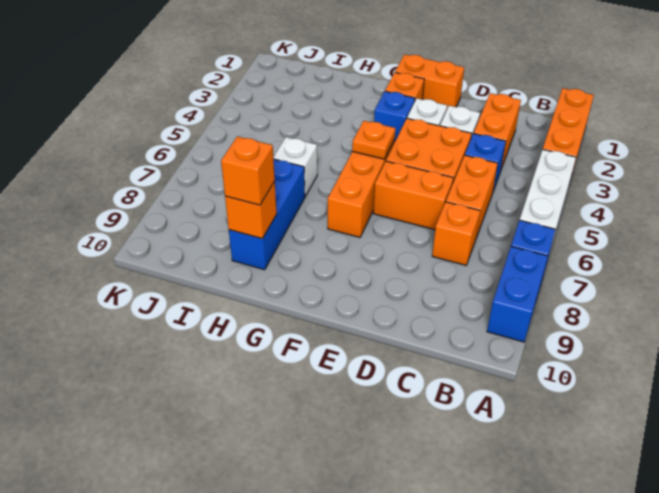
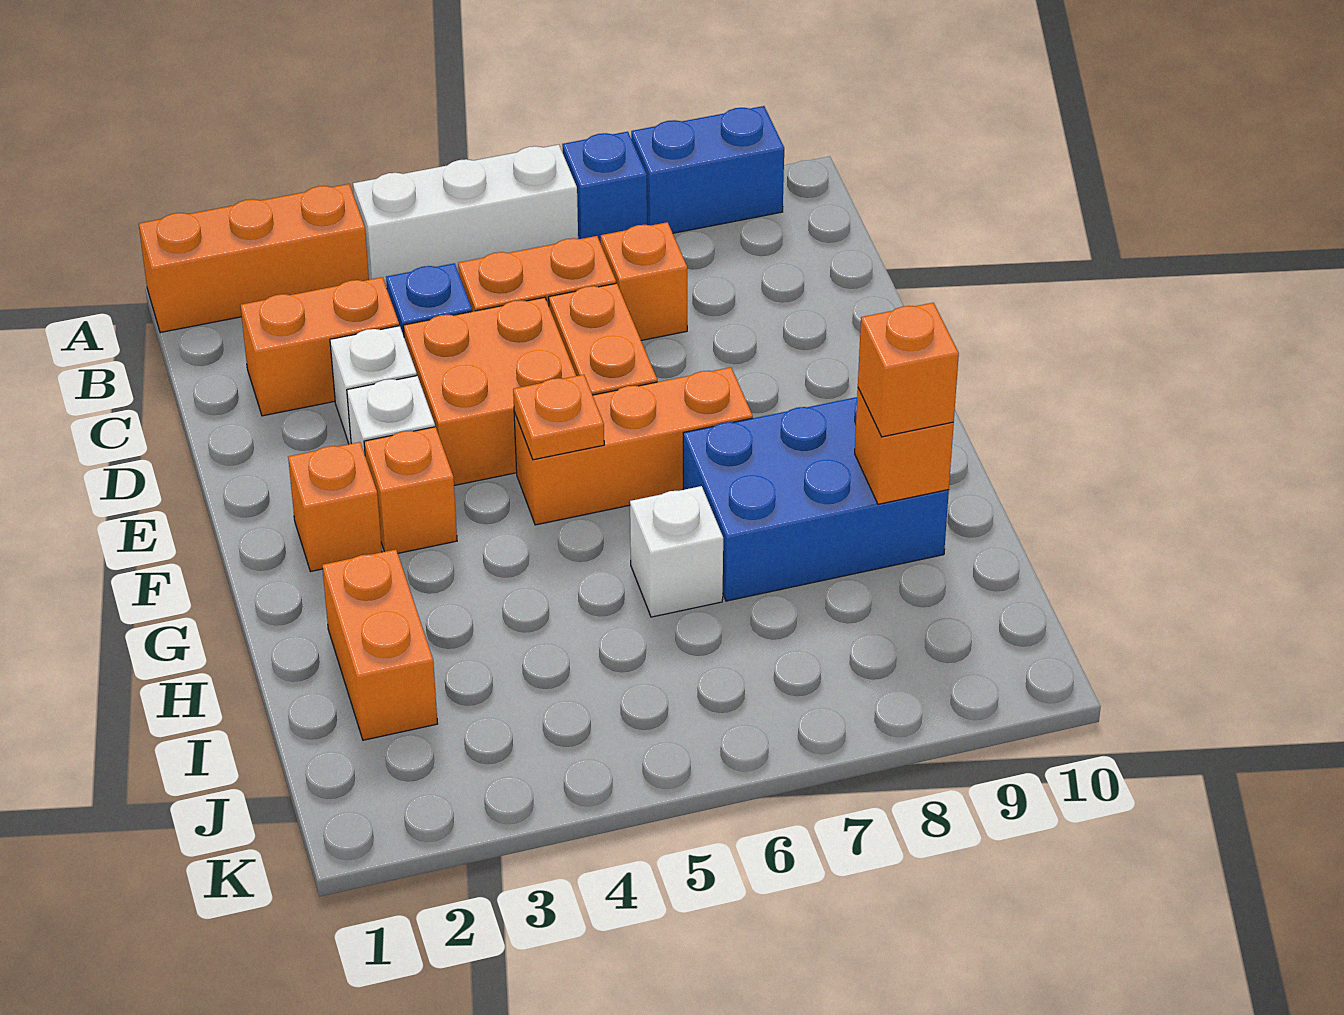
orange 1x2 brick [395,54,464,109] -> orange 1x2 brick moved to [322,549,438,740]
blue 1x1 brick [374,91,415,141] -> orange 1x1 brick [364,427,457,553]
blue 1x3 brick [229,159,305,270] -> blue 2x3 brick [683,397,949,601]

